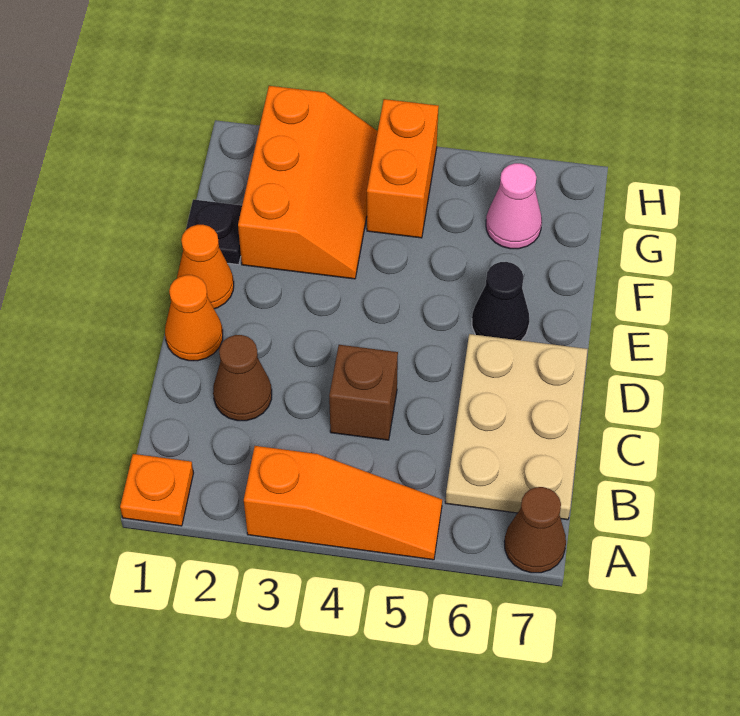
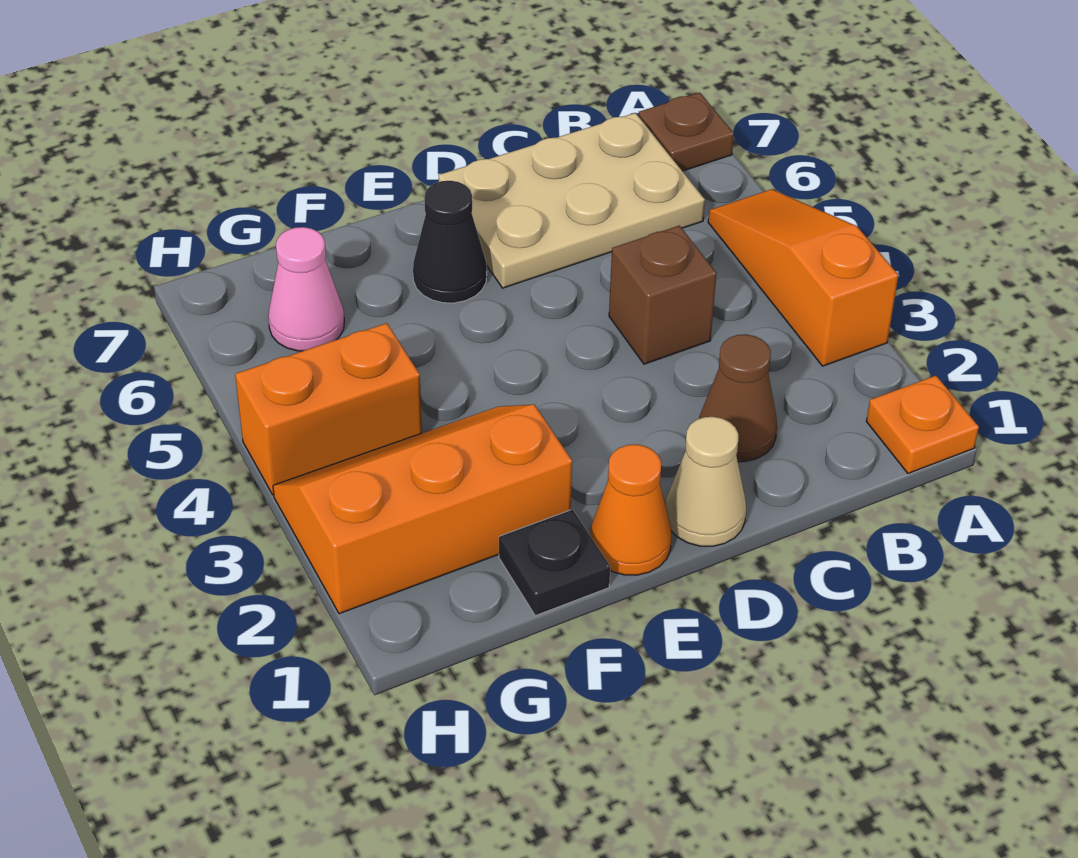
brown 1x1 cone [504,487,566,573] -> brown 1x1 plate [638,93,734,171]
orange 1x1 cone [165,275,223,361] -> tan 1x1 cone [665,417,746,546]

